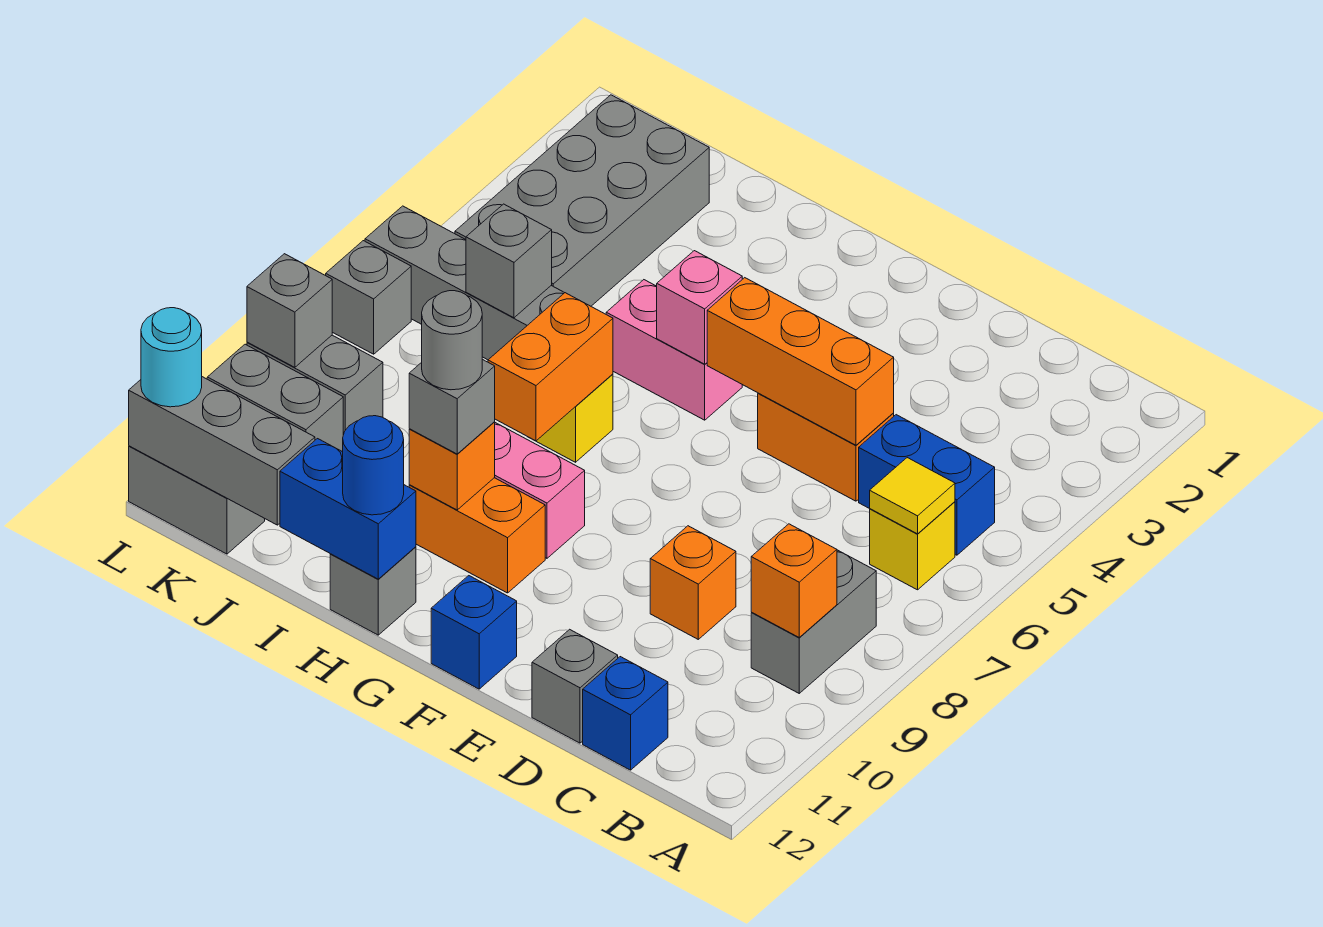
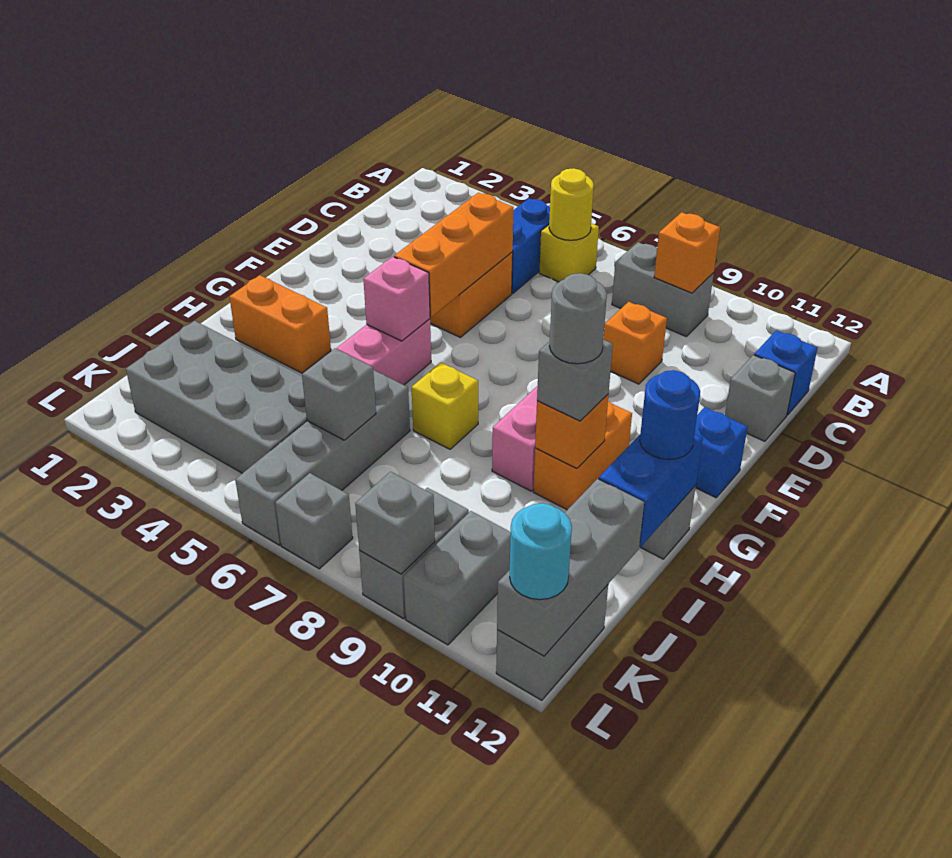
yellow 1x1 tile [870,458,955,534] -> yellow 1x1 round brick [549,168,594,240]
orange 1x2 brick [488,293,613,441] -> orange 1x2 brick moved to [230,275,331,373]

